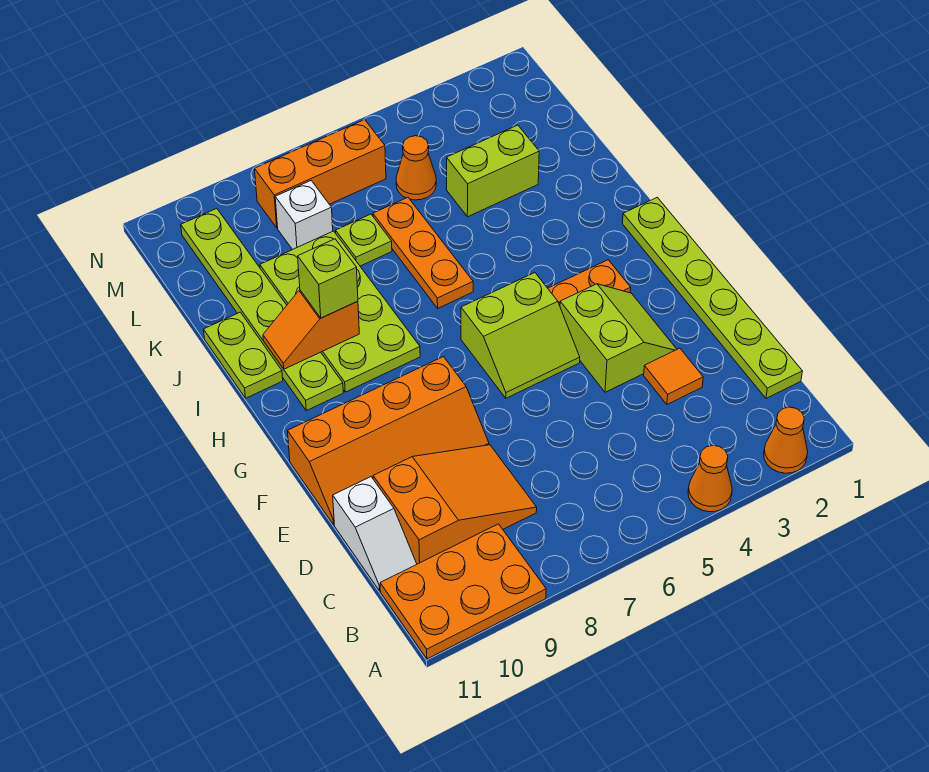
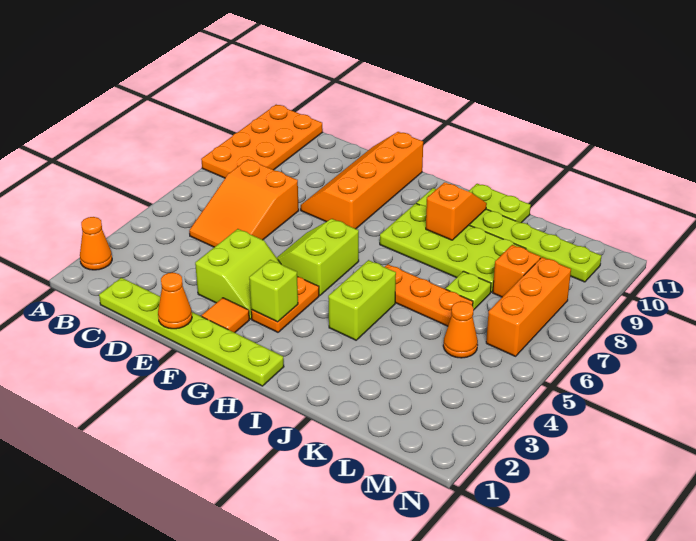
orange 1x1 cone [688,445,732,512] -> orange 1x1 cone moved to [158,273,192,329]
orange 2x3 plate [380,524,546,659] -> orange 2x4 plate [201,105,323,178]
orange 2x3 slope [373,445,537,564] -> orange 2x3 slope moved to [189,159,299,247]
white 1x2 slope [333,477,417,591] -> none
orange 1x1 tile [644,348,703,404] -> orange 1x1 tile moved to [202,298,249,333]
lime 2x2 slope [560,284,677,392] -> lime 2x2 slope turned to [195,229,281,319]
lime 1x1 brick [298,239,358,318] -> lime 1x1 brick moved to [249,260,298,322]
lime 1x2 brick [447,125,539,217] -> lime 1x2 brick moved to [328,260,396,340]
white 1x1 brick [275,181,333,250] -> orange 1x1 brick [493,245,540,297]

